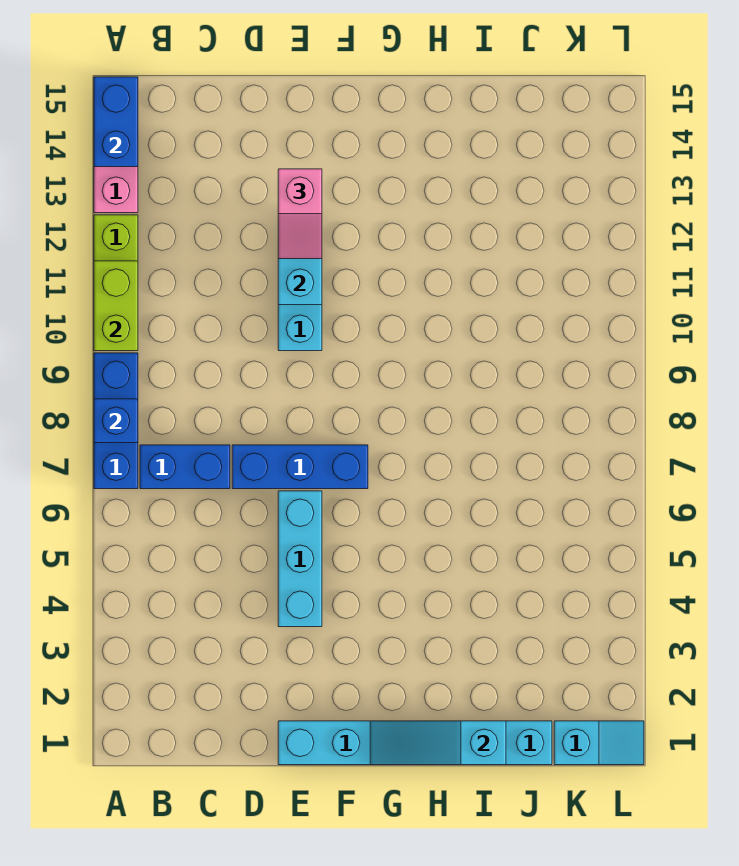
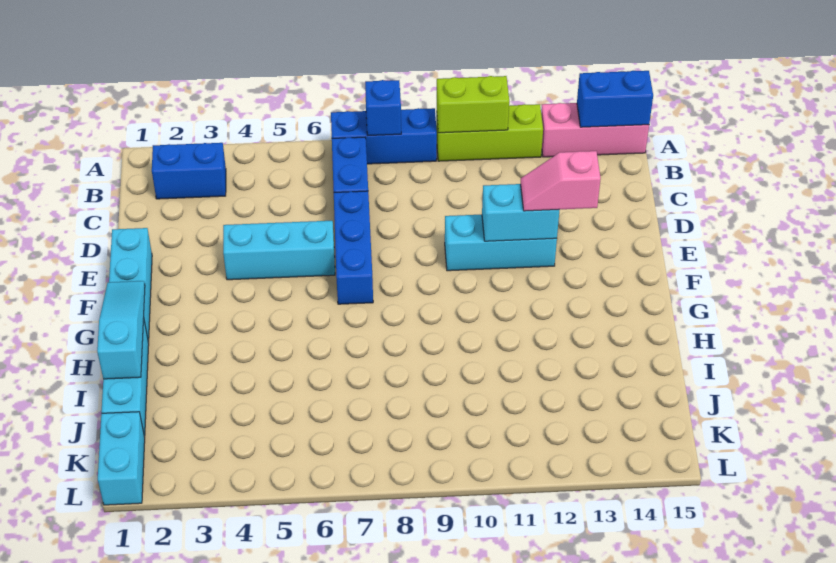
none -> blue 1x2 brick [152,143,226,199]
cyan 1x2 slope [554,721,644,765] -> cyan 1x2 brick [98,412,145,505]

